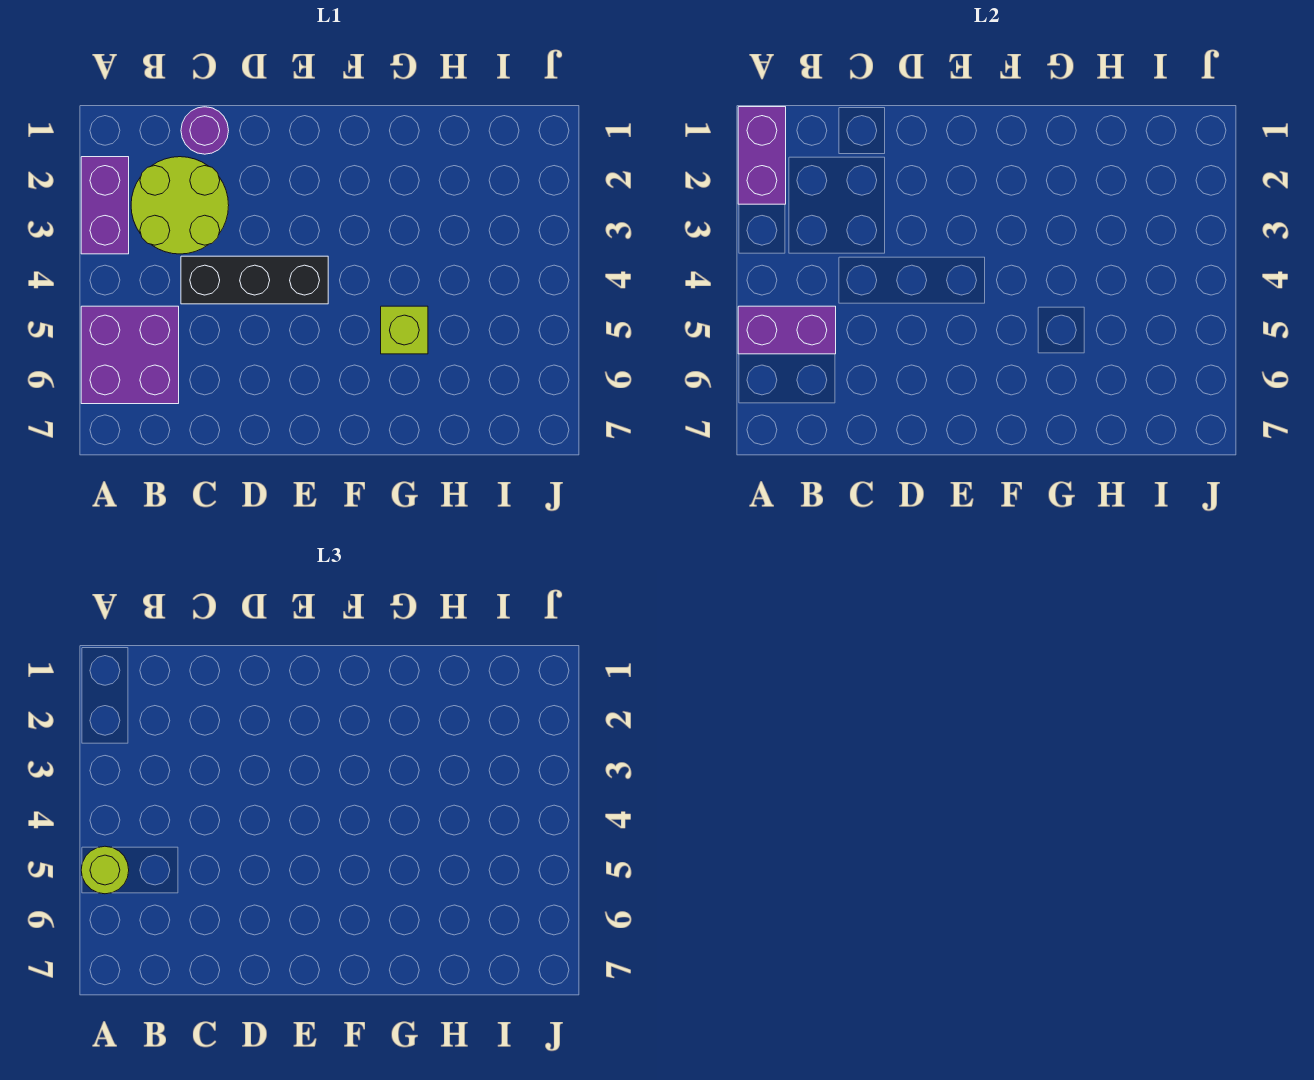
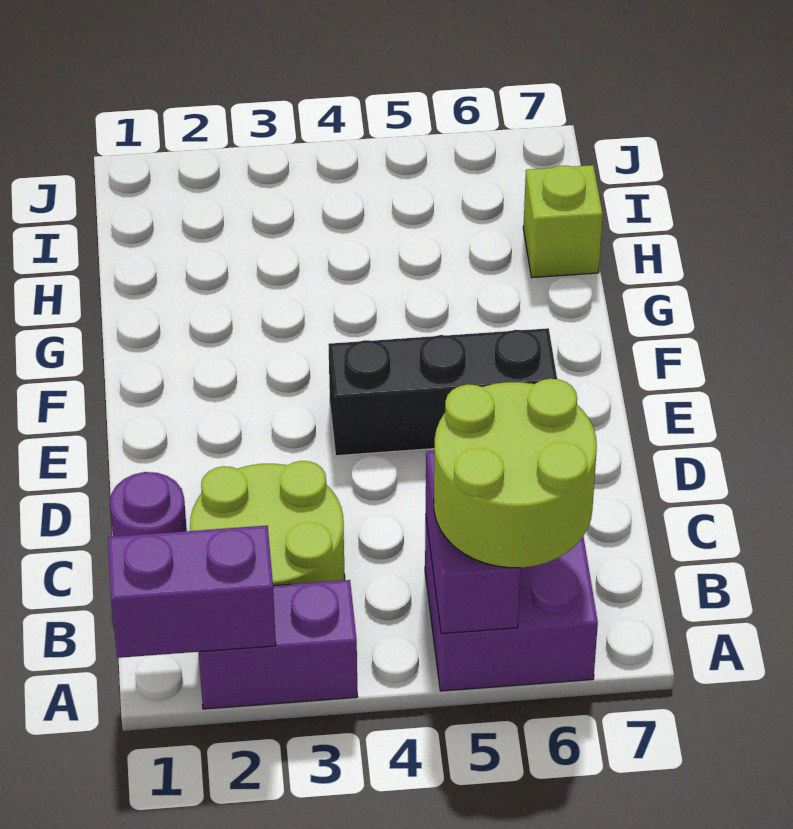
lime 1x1 round brick [81,846,129,894] -> lime 2x2 round brick [434,379,597,568]
black 1x3 brick [181,256,328,304] -> black 1x3 brick turned to [328,328,557,456]
lime 1x1 brick [381,306,428,354] -> lime 1x1 brick moved to [523,165,603,278]

